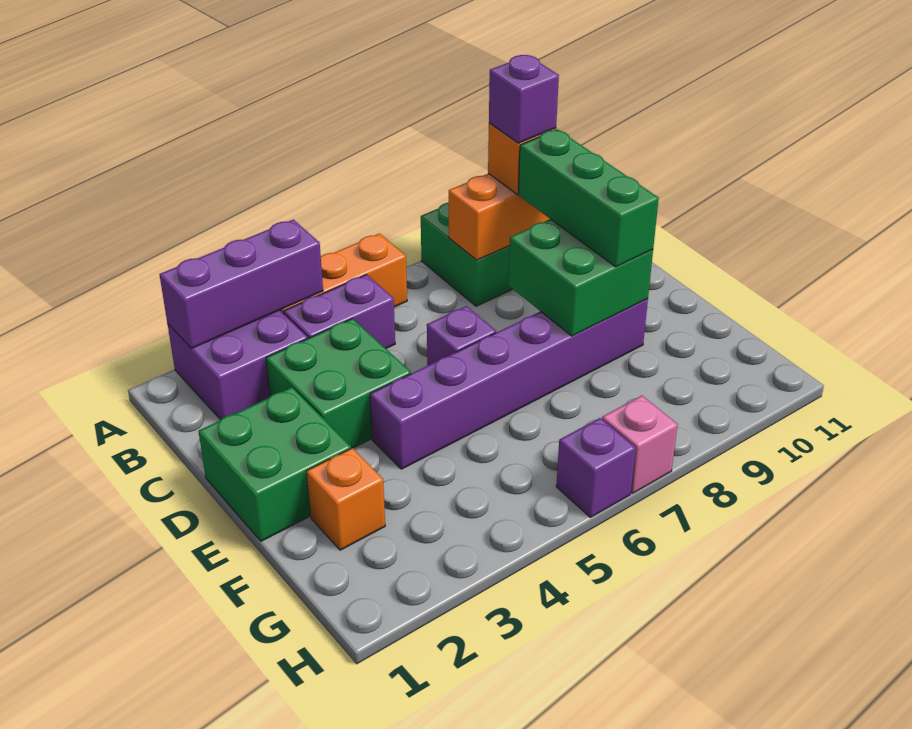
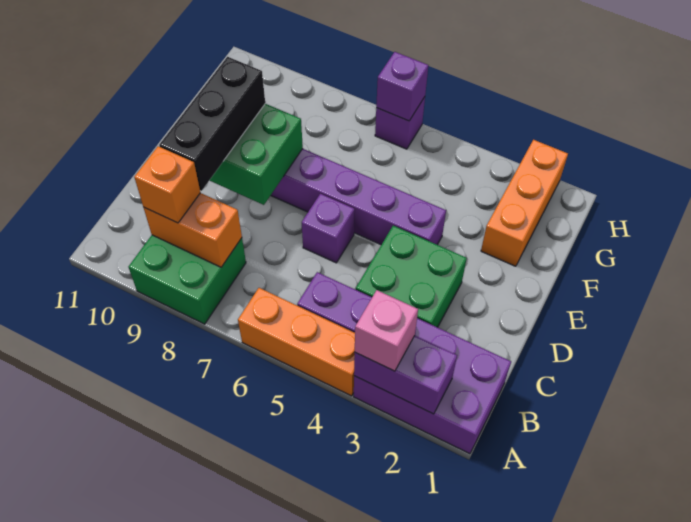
purple 2x2 brick [168,310,308,420] -> purple 2x3 brick [354,318,511,454]
purple 1x3 brick [159,219,323,348] -> purple 1x2 brick [354,336,457,414]
purple 1x1 brick [489,55,559,143] -> purple 1x1 brick moved to [376,52,428,121]
green 1x3 brick [518,129,659,267] -> black 1x3 brick [159,57,265,191]
green 2x2 brick [198,387,351,541] -> none
orange 1x1 brick [306,448,385,550] -> orange 1x3 brick [481,140,568,266]
pink 1x1 brick [602,396,678,493] -> pink 1x1 brick moved to [355,290,418,371]

